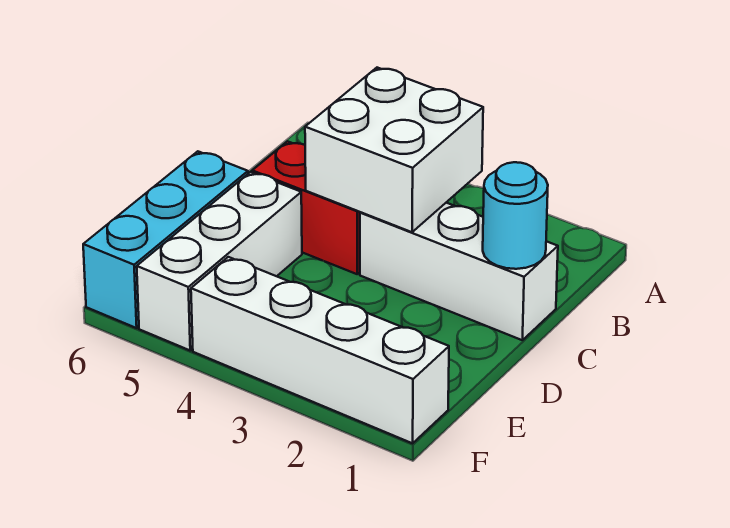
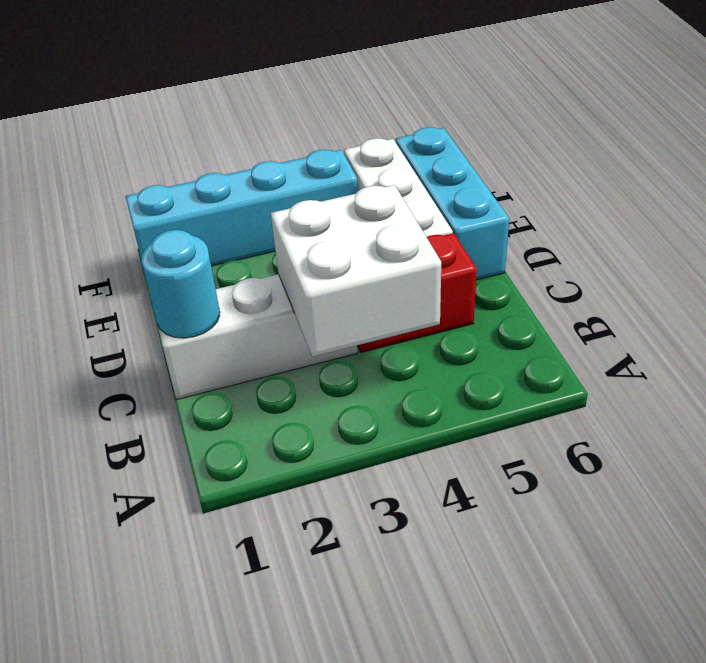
white 1x4 brick [191,257,449,443] -> cyan 1x4 brick [125,150,358,266]

